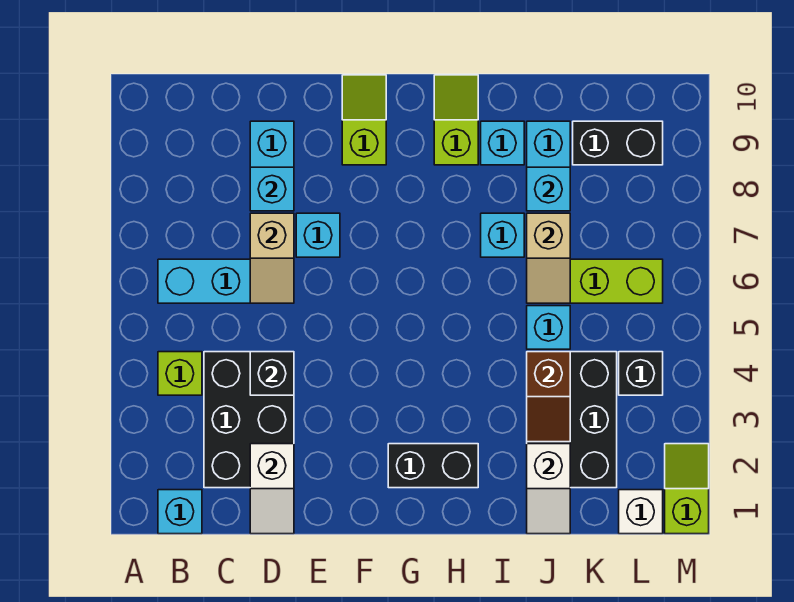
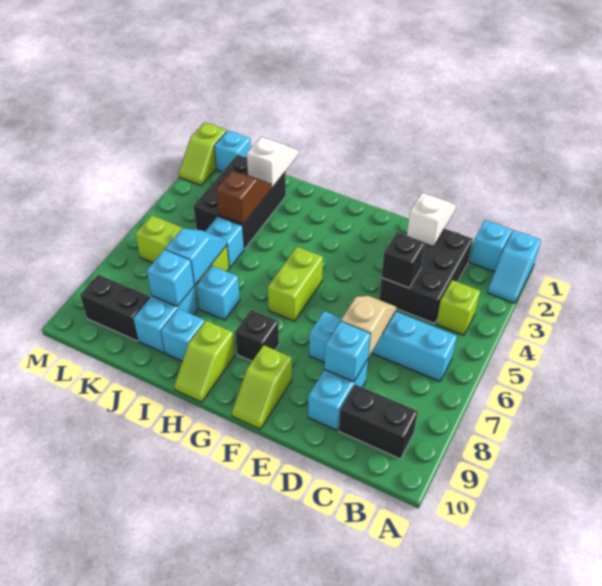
none -> cyan 1x2 slope [488,230,541,303]
black 1x2 brick [388,444,478,488] -> black 1x2 brick moved to [339,384,418,459]
none -> lime 1x2 brick [268,247,323,321]
tan 1x2 slope [527,213,570,303] -> cyan 1x2 slope [165,228,227,285]
white 1x1 brick [619,490,663,534] -> cyan 1x1 brick [214,131,251,172]
black 1x1 brick [619,352,663,395] -> black 1x1 brick moved to [235,310,279,361]

